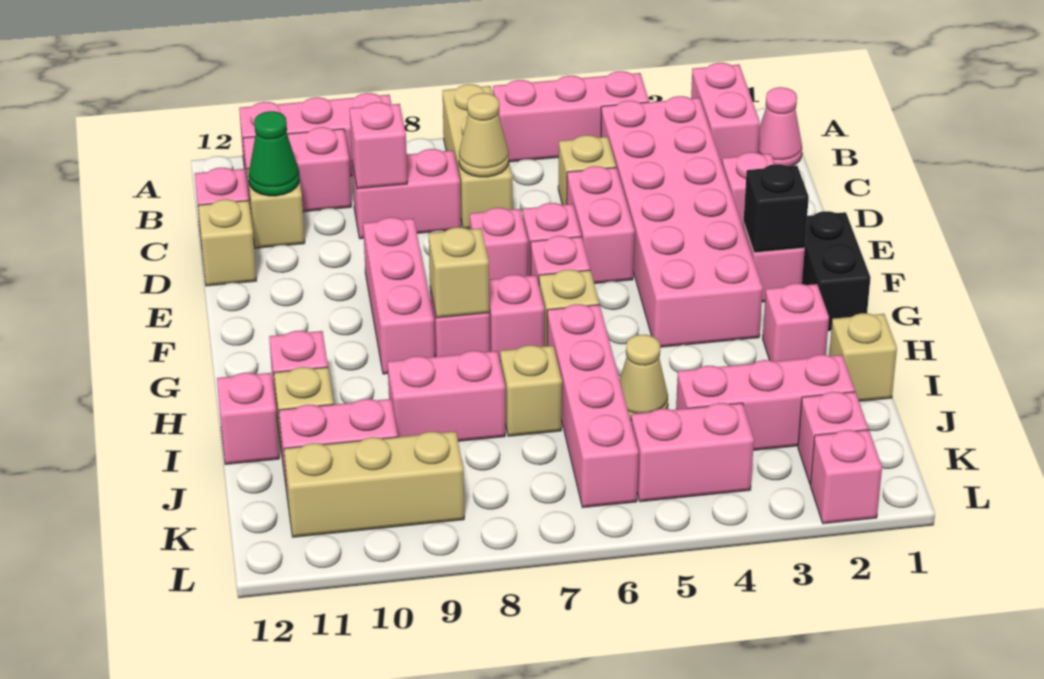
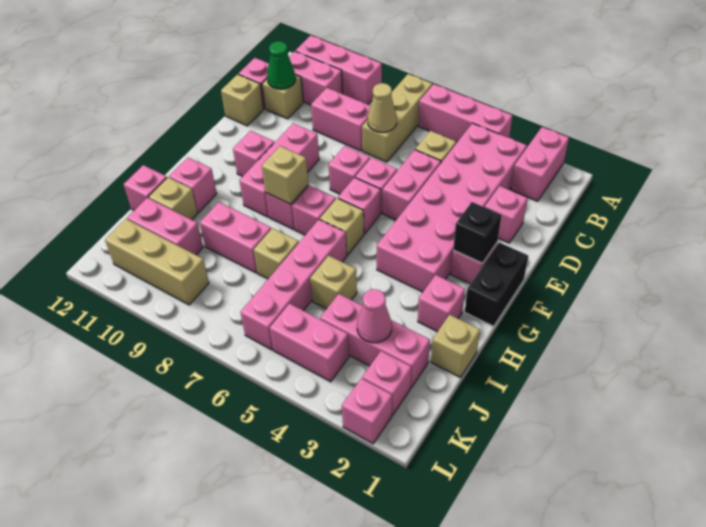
pink 1x1 cone [758,87,802,166] -> pink 1x1 cone moved to [357,289,392,343]
pink 1x1 brick [350,102,407,189] -> pink 1x1 brick moved to [233,131,274,177]
tan 1x1 cone [620,335,668,421] -> tan 1x1 brick [310,256,357,309]

